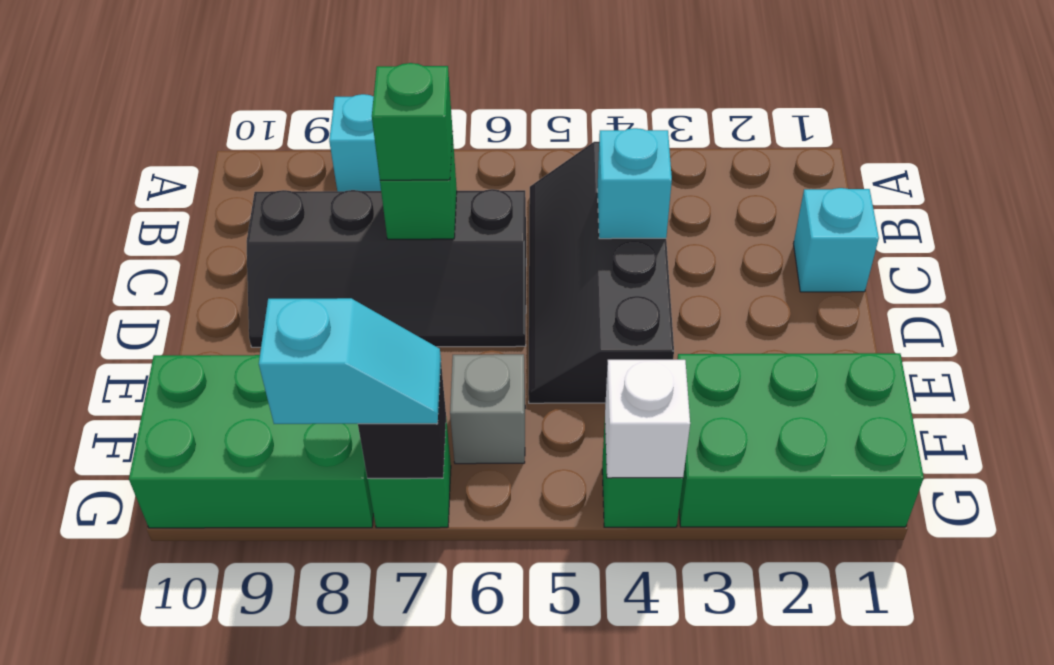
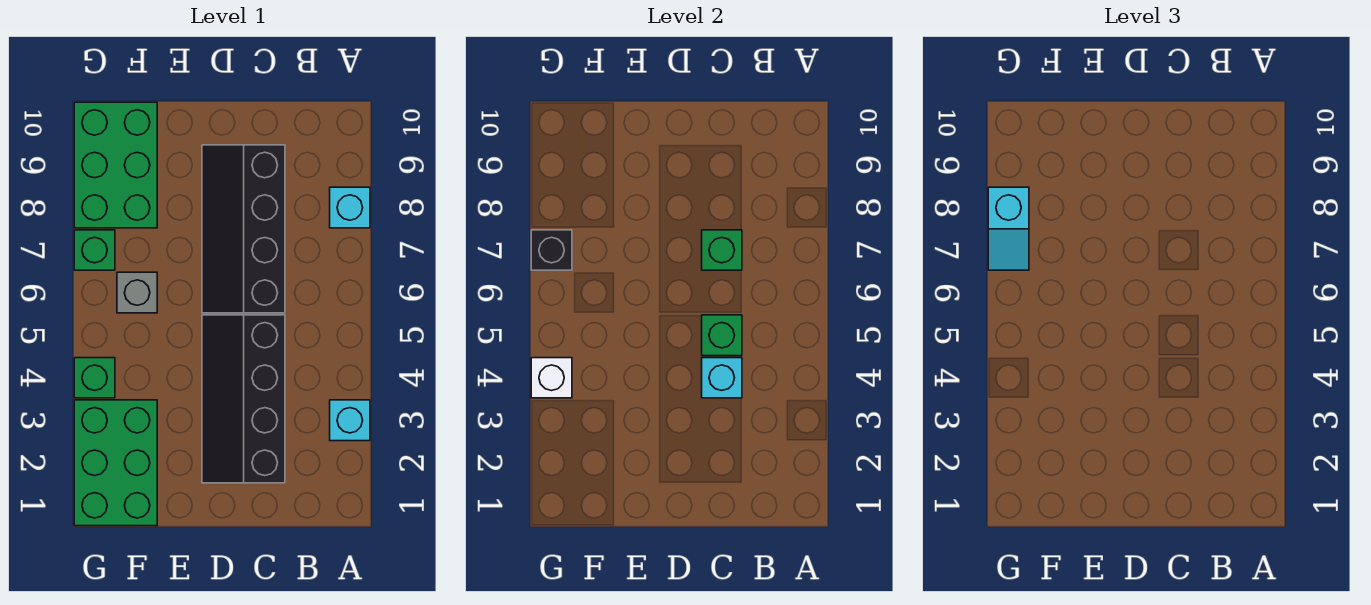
black 2x4 slope [528,142,674,403] -> black 2x4 slope turned to [202,315,285,483]
cyan 1x1 brick [793,188,879,292] -> cyan 1x1 brick moved to [330,400,370,441]
green 1x1 brick [372,63,453,180] -> green 1x1 brick moved to [702,315,742,356]

